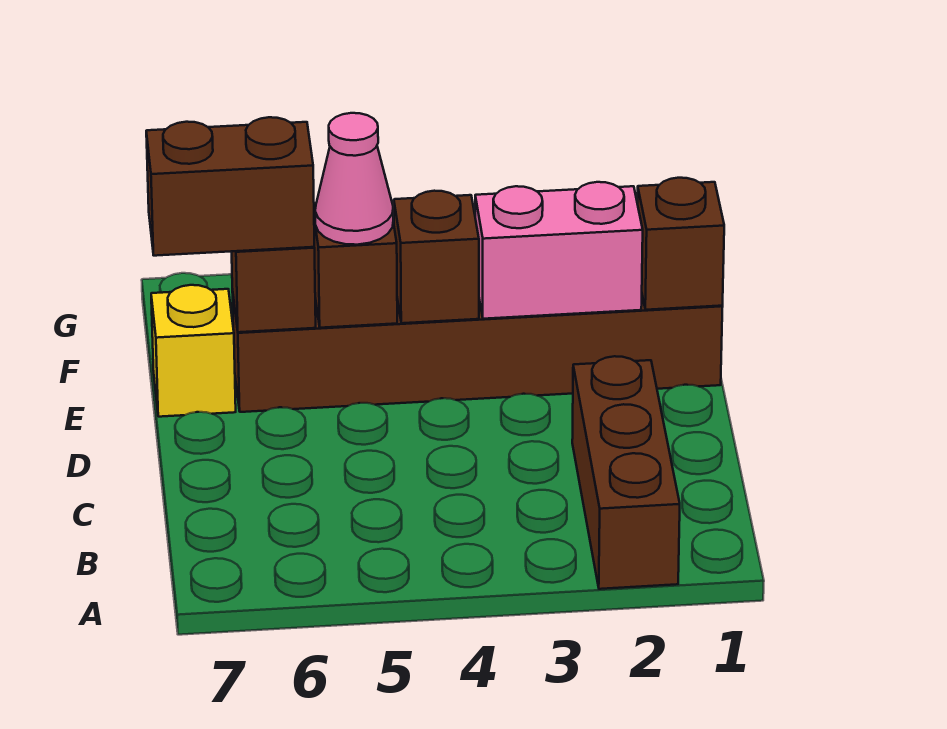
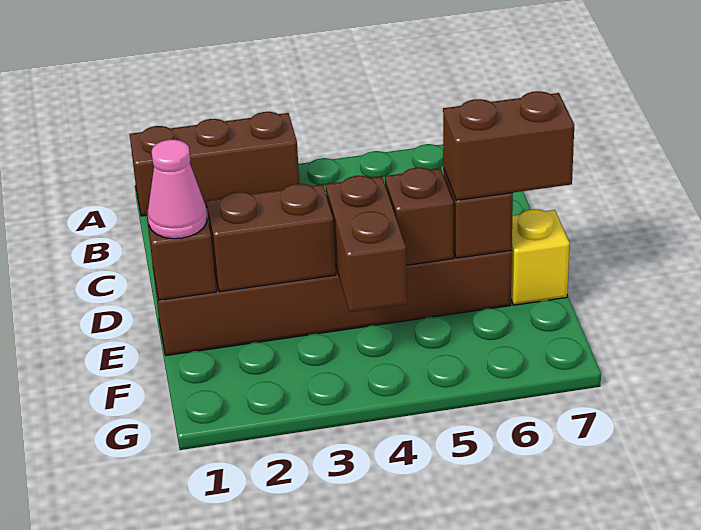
brown 1x3 brick [572,356,680,589] -> brown 1x3 brick turned to [130,112,299,216]
pink 1x2 brick [475,182,643,319] -> brown 1x2 brick [206,184,336,292]
brown 1x1 brick [394,191,479,323] -> brown 1x2 brick [326,176,407,312]
pink 1x1 cone [315,113,393,245] -> pink 1x1 cone moved to [148,140,207,239]

